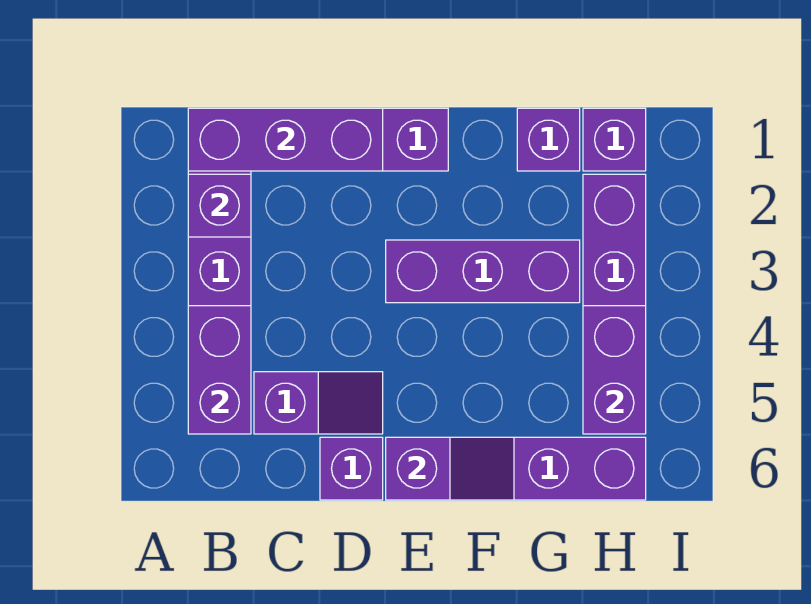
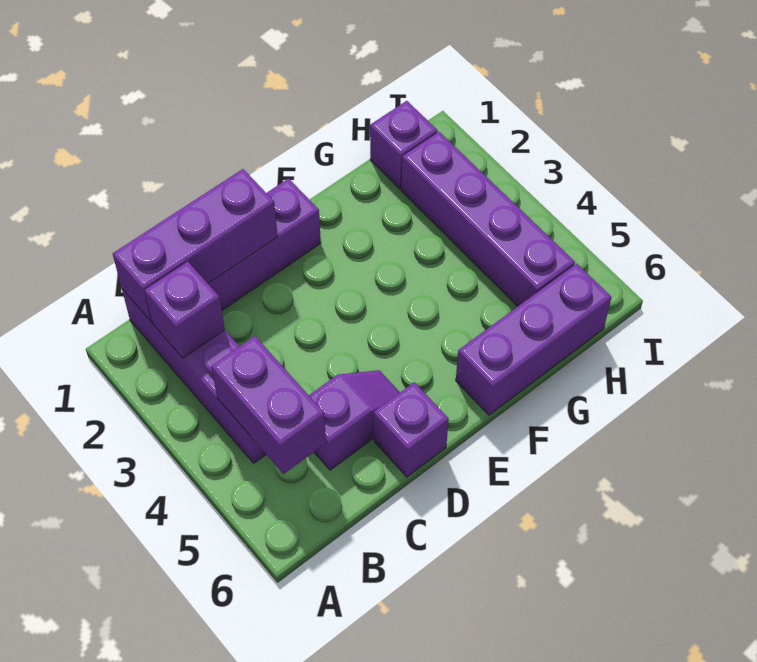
purple 1x3 brick [386,240,580,303] -> none
purple 1x2 slope [386,437,514,500] -> none
purple 1x1 brick [517,108,580,171] -> none
purple 1x2 brick [583,306,646,434] -> none

